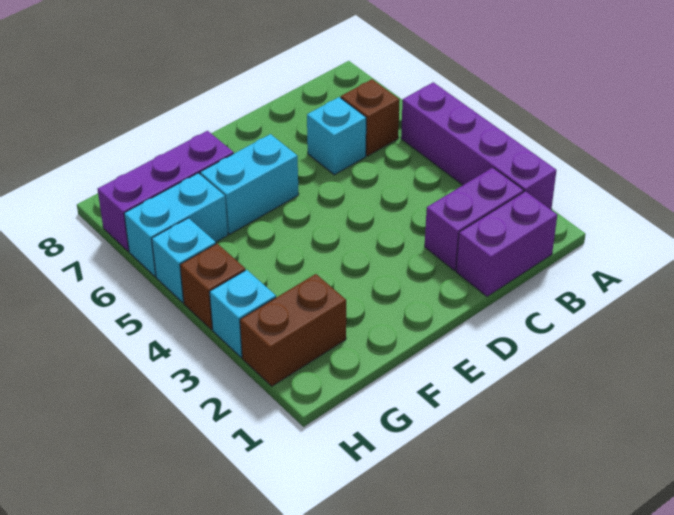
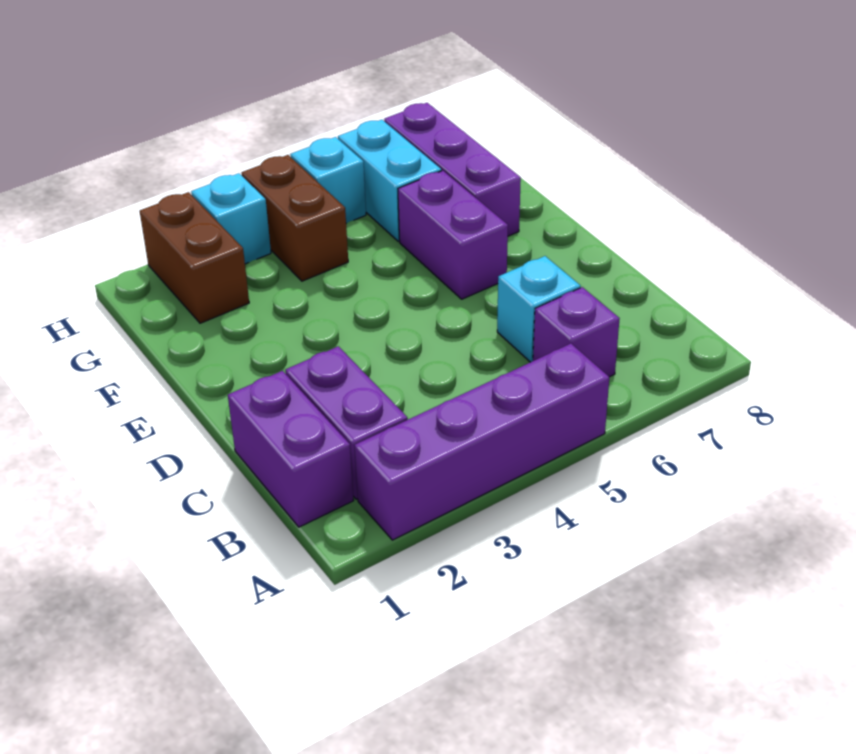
brown 1x1 brick [341,79,400,156] -> purple 1x1 brick [533,287,620,377]
cyan 1x2 brick [200,134,299,234] -> purple 1x2 brick [398,171,508,299]
brown 1x1 brick [180,244,245,330] -> brown 1x2 brick [242,155,348,281]

